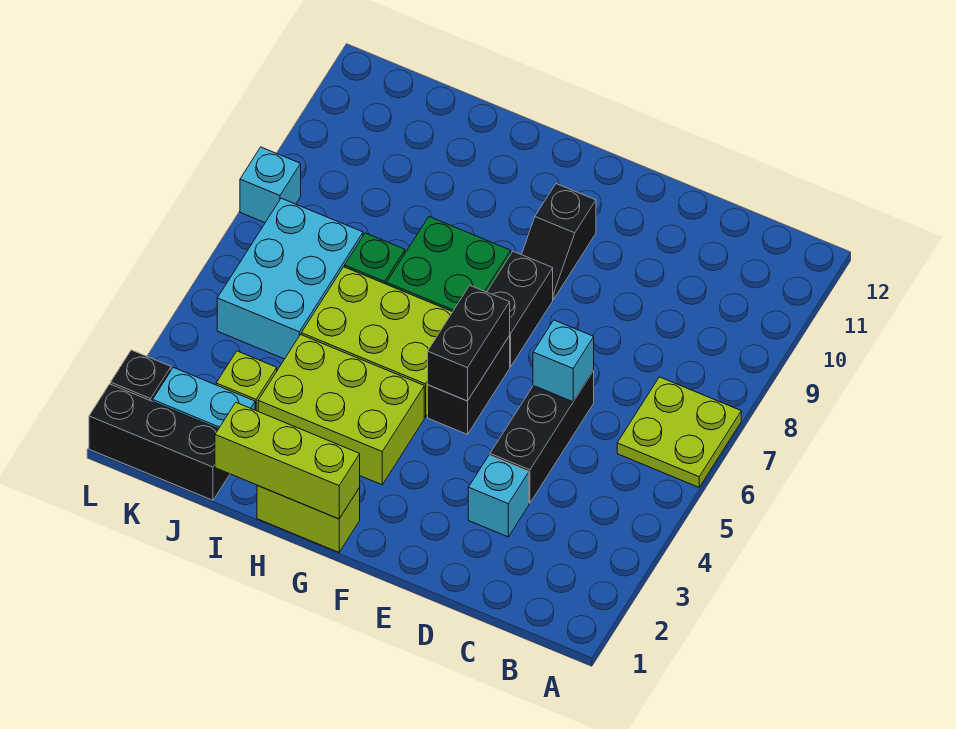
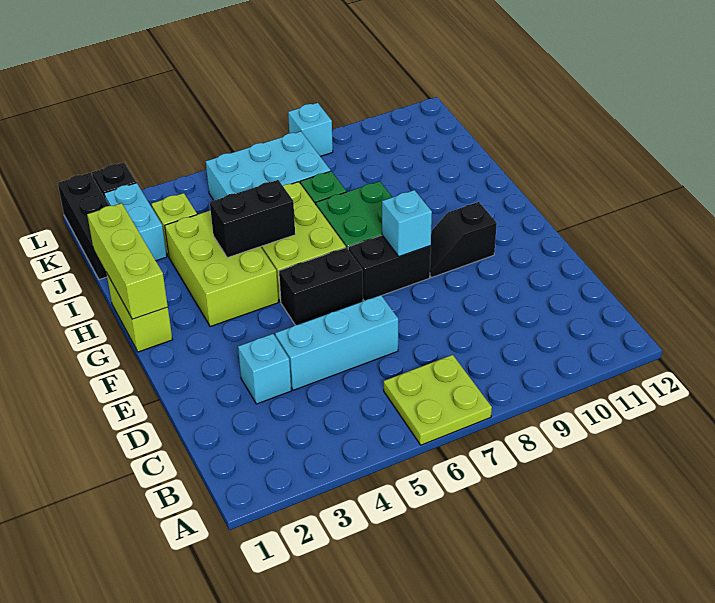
black 1x3 brick [490,371,594,503] -> cyan 1x3 brick [275,295,398,390]
cyan 1x1 brick [533,320,594,402] -> cyan 1x1 brick moved to [382,190,432,256]
black 1x2 brick [428,286,510,401] -> black 1x2 brick moved to [210,180,295,258]

